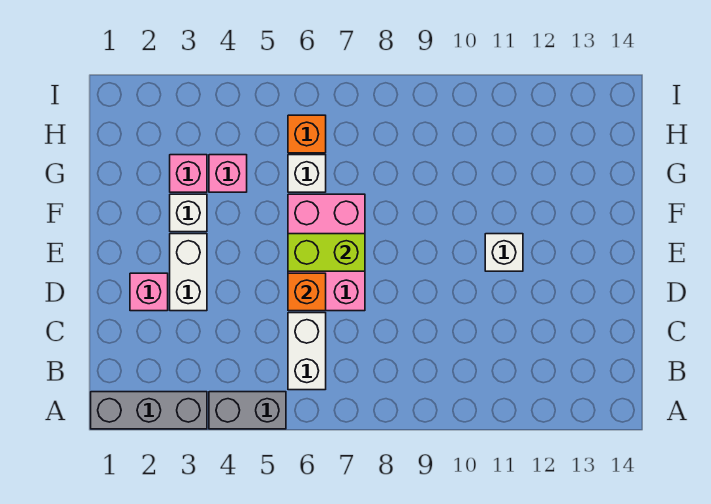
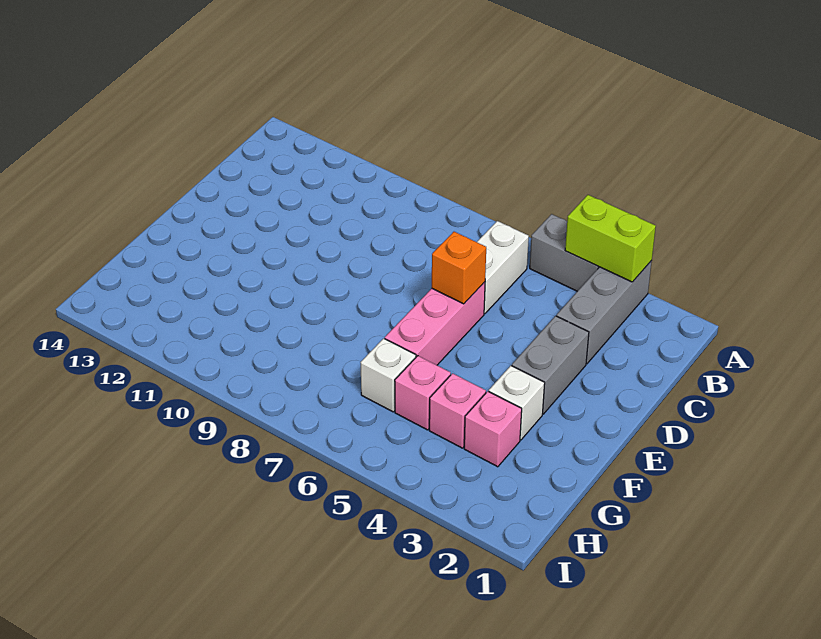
grey 1x3 brick [91,392,207,429] -> grey 1x3 brick turned to [556,261,652,364]
pink 1x1 brick [130,273,168,311] -> pink 1x1 brick moved to [395,356,451,430]
white 1x2 brick [170,234,207,311] -> grey 1x2 brick [512,316,589,414]
pink 2x3 brick [288,194,365,311] -> pink 1x3 brick [385,282,485,365]
lime 1x2 brick [288,234,365,271] -> lime 1x2 brick moved to [565,195,656,282]
white 1x1 brick [485,234,523,271] -> none
orange 1x1 brick [288,115,326,153] -> none

